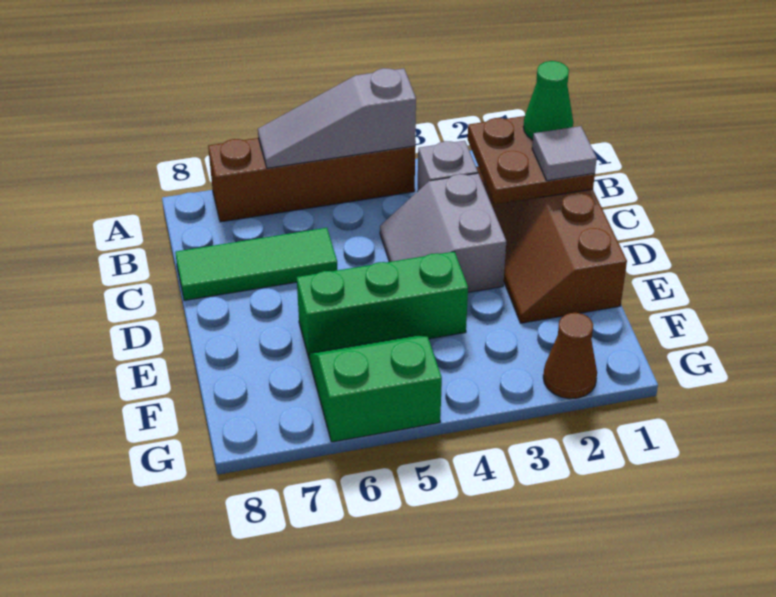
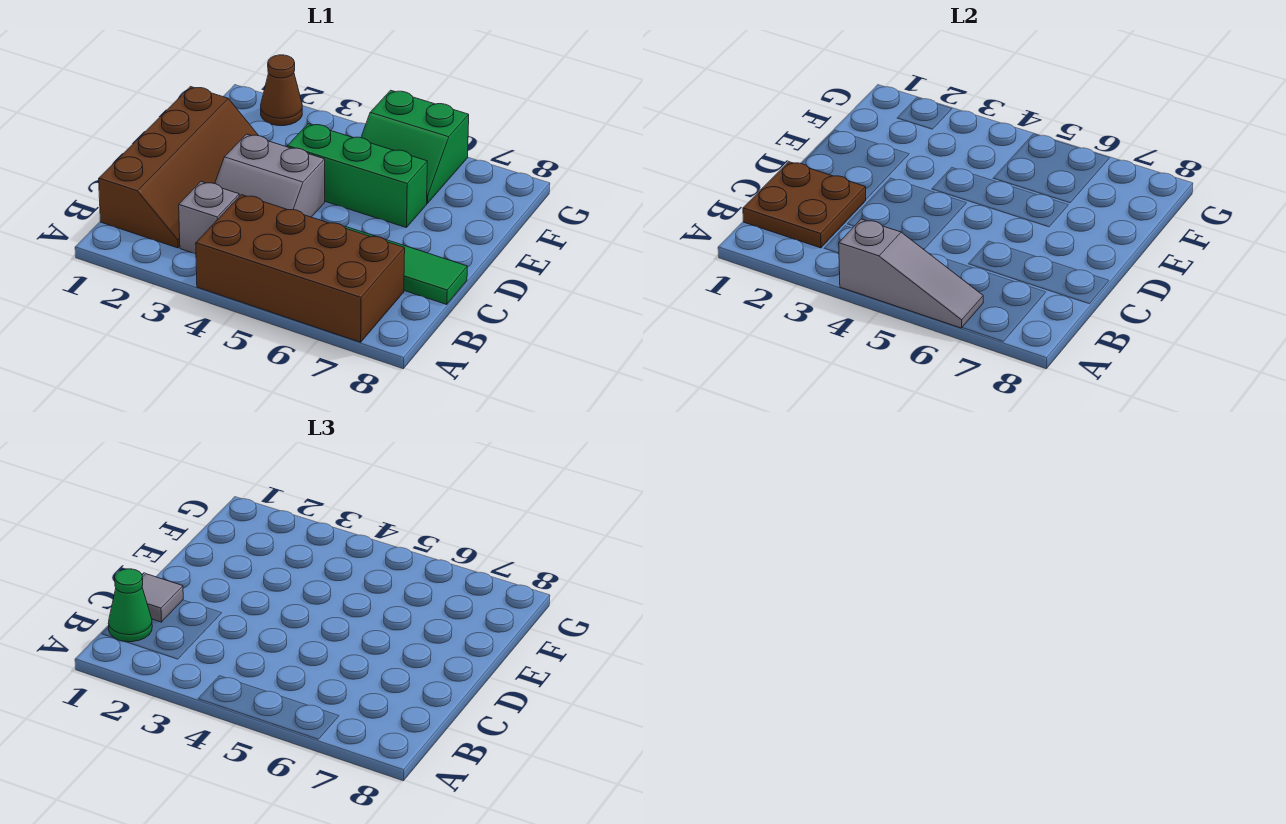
brown 1x4 brick [208,138,415,222] -> brown 2x4 brick [196,195,405,342]
grey 2x2 slope [380,173,506,292] -> grey 2x2 slope turned to [215,134,325,217]

